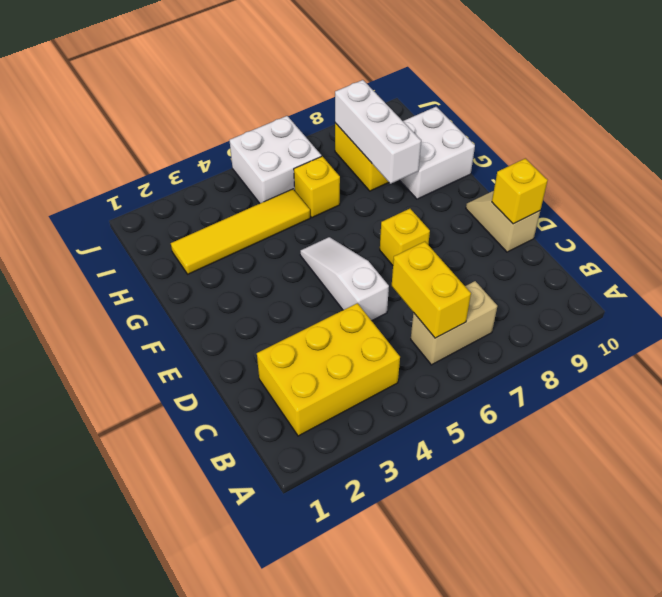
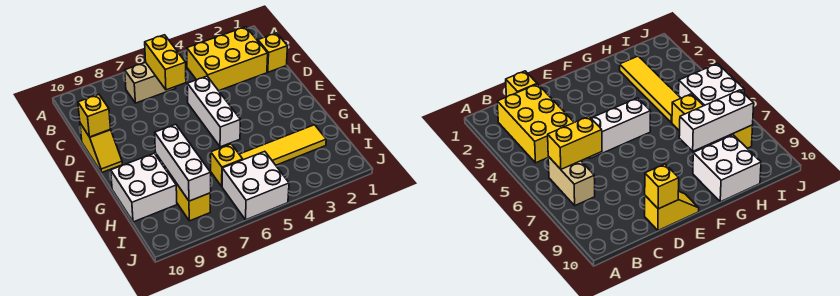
white 1x3 slope [300,237,389,321] -> white 1x3 brick [187,76,240,147]
tan 1x2 slope [466,191,540,252] -> yellow 1x2 slope [80,123,122,173]
yellow 1x1 brick [380,209,430,265] -> yellow 1x1 brick moved to [258,33,288,72]

